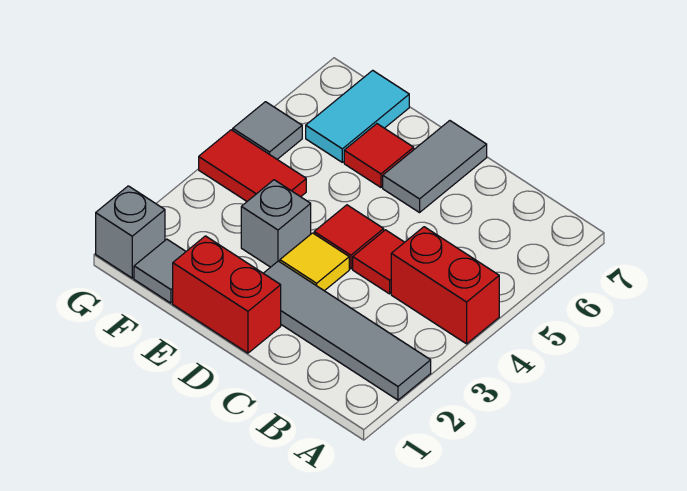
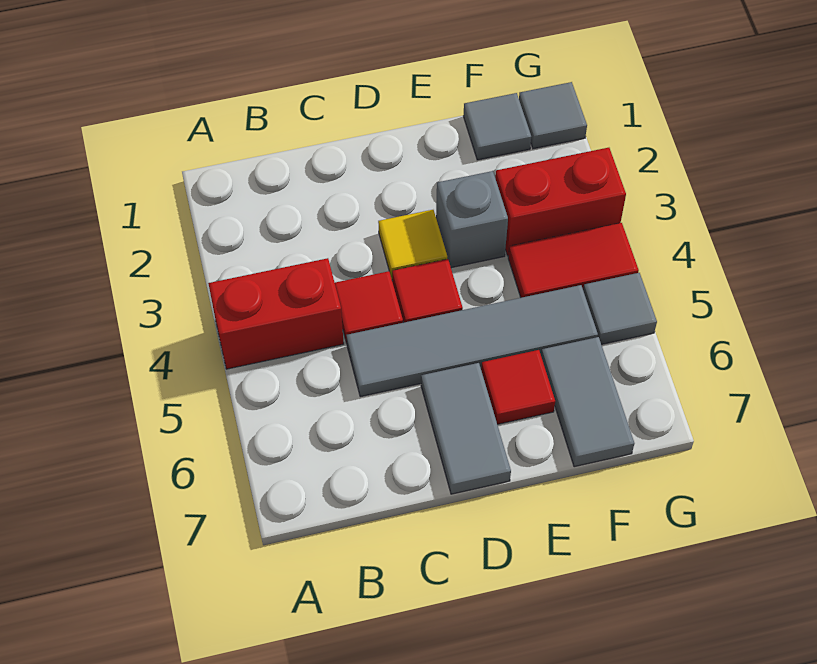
grey 1x4 tile [263,261,431,400] -> grey 1x4 tile moved to [346,285,598,397]
red 1x2 brick [173,236,281,353] -> red 1x2 brick moved to [495,148,626,256]
cyan 1x2 tile [306,70,409,162] -> grey 1x2 tile [541,337,634,467]
grey 1x1 brick [96,186,165,278] -> grey 1x1 tile [519,82,587,149]

